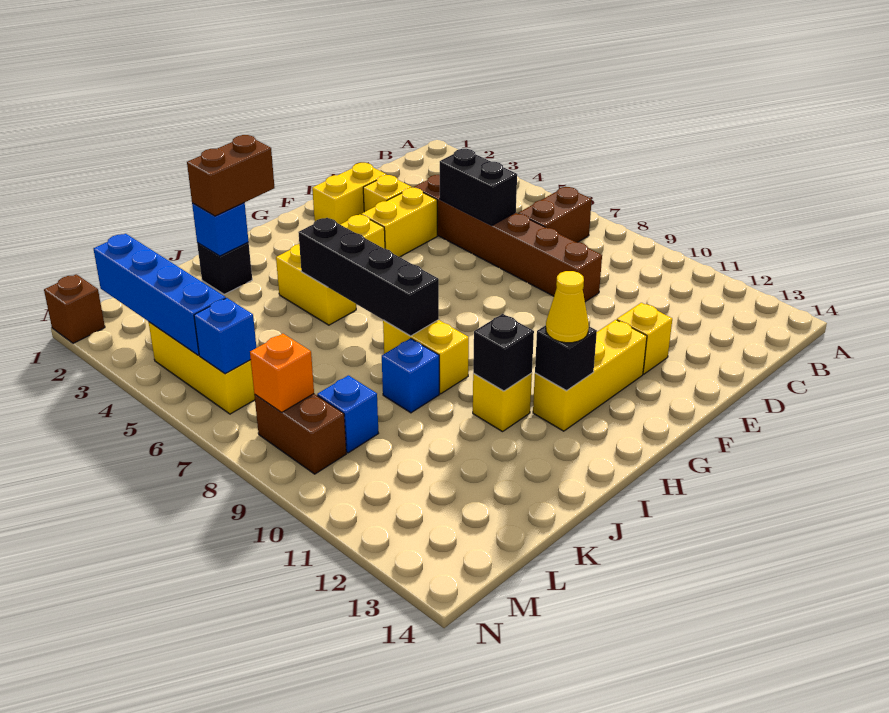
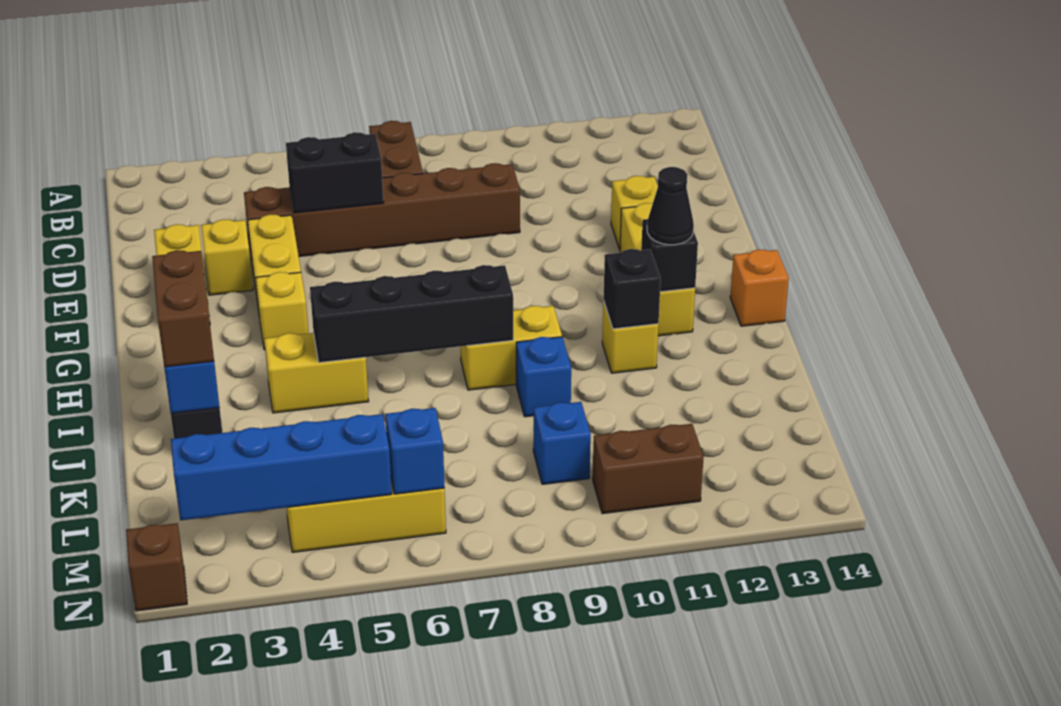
yellow 1x1 cone [546,271,589,343] -> black 1x1 cone [647,167,694,245]
brown 1x2 brick [254,394,346,474] -> brown 1x2 brick moved to [593,424,704,514]
orange 1x1 brick [250,334,314,412] -> orange 1x1 brick moved to [730,249,789,326]

